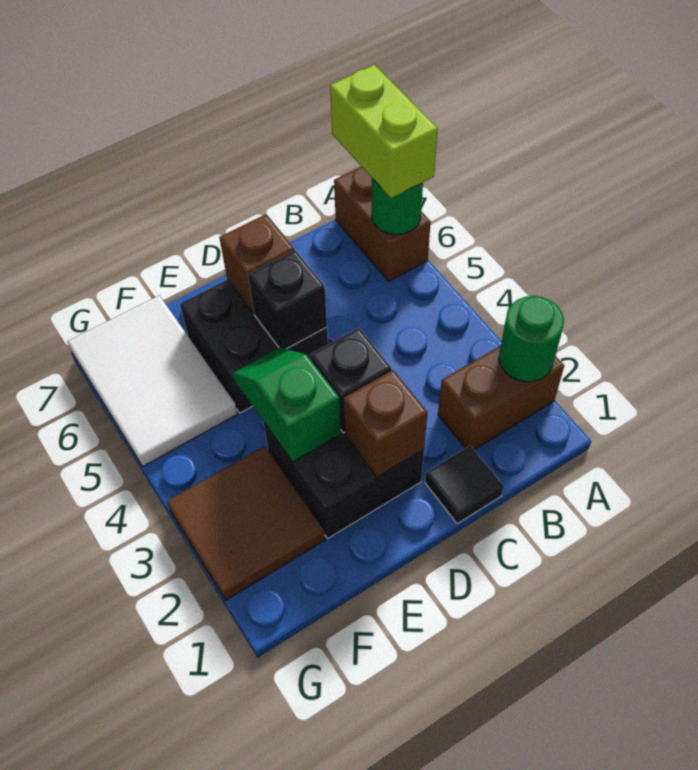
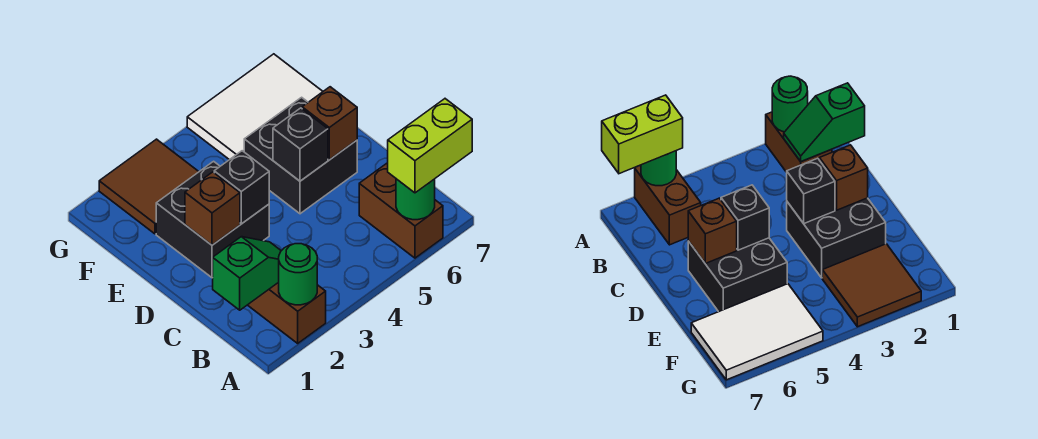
brown 1x2 brick [334,167,431,281] -> brown 1x2 brick turned to [359,163,443,258]
black 1x1 tile [425,446,504,524] -> none
green 1x2 slope [233,348,341,462] -> green 1x2 slope moved to [213,237,281,310]

